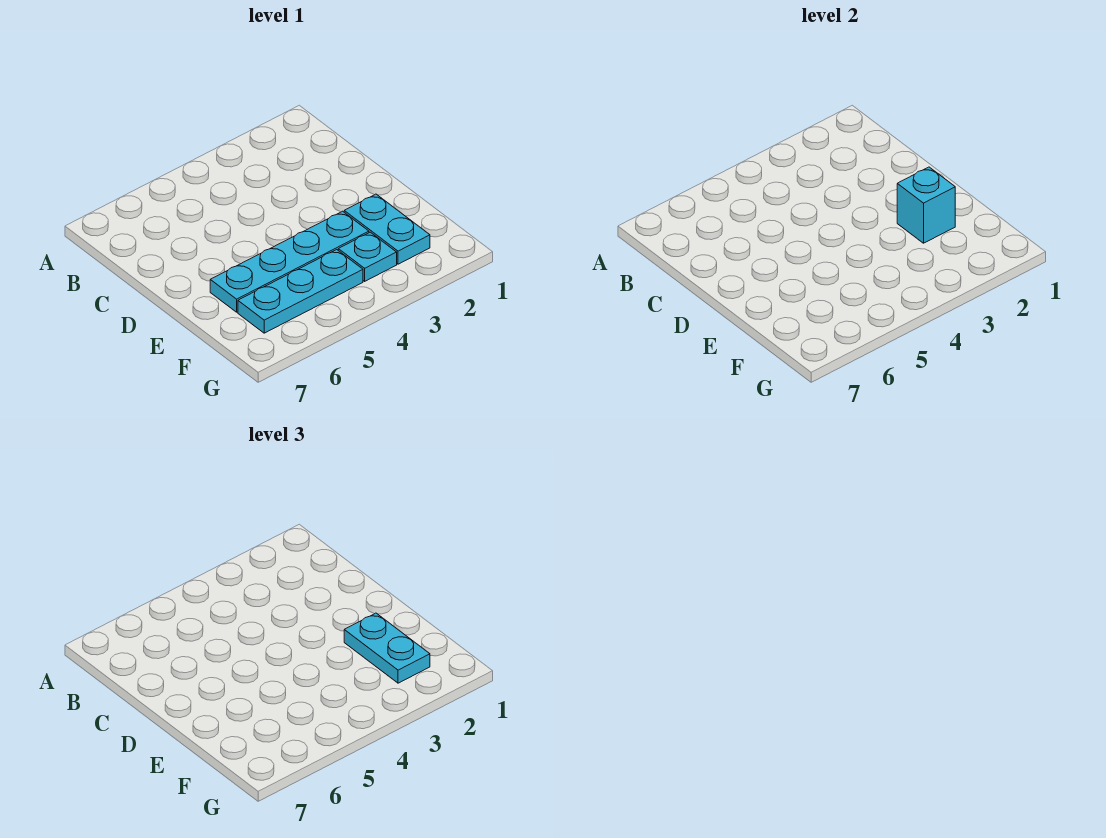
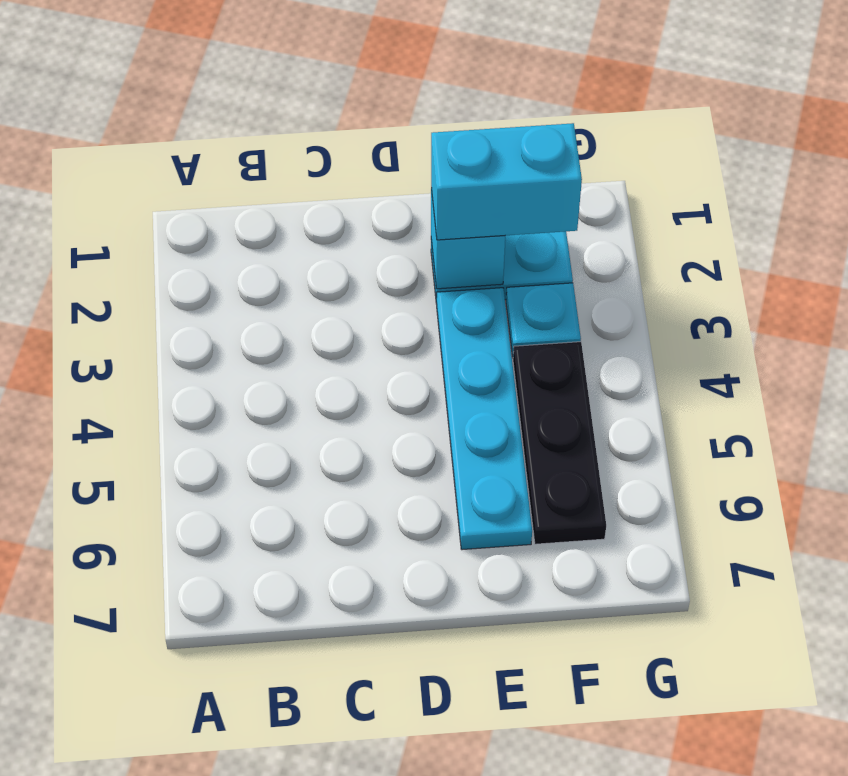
cyan 1x2 plate [344,613,430,683] -> cyan 1x2 brick [431,123,582,240]
cyan 1x3 plate [238,250,363,333] -> black 1x3 plate [513,342,606,544]

